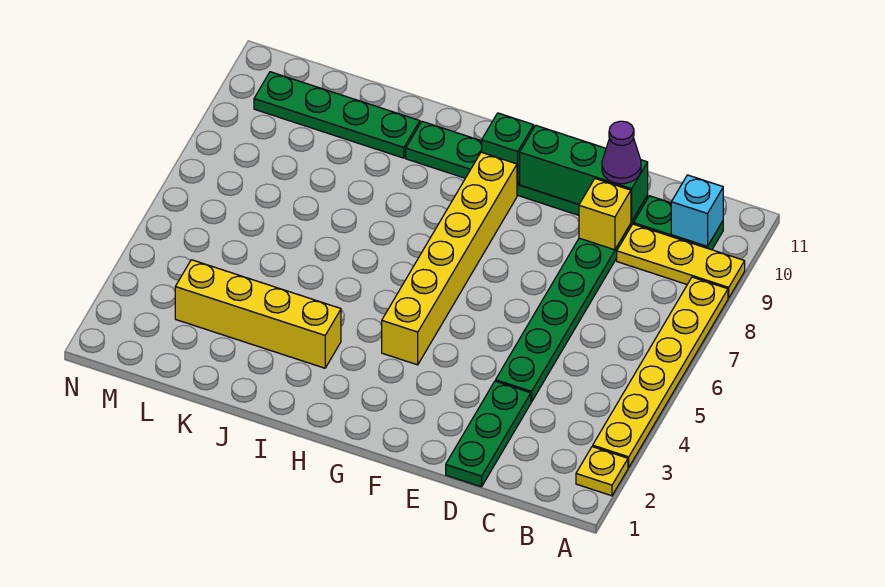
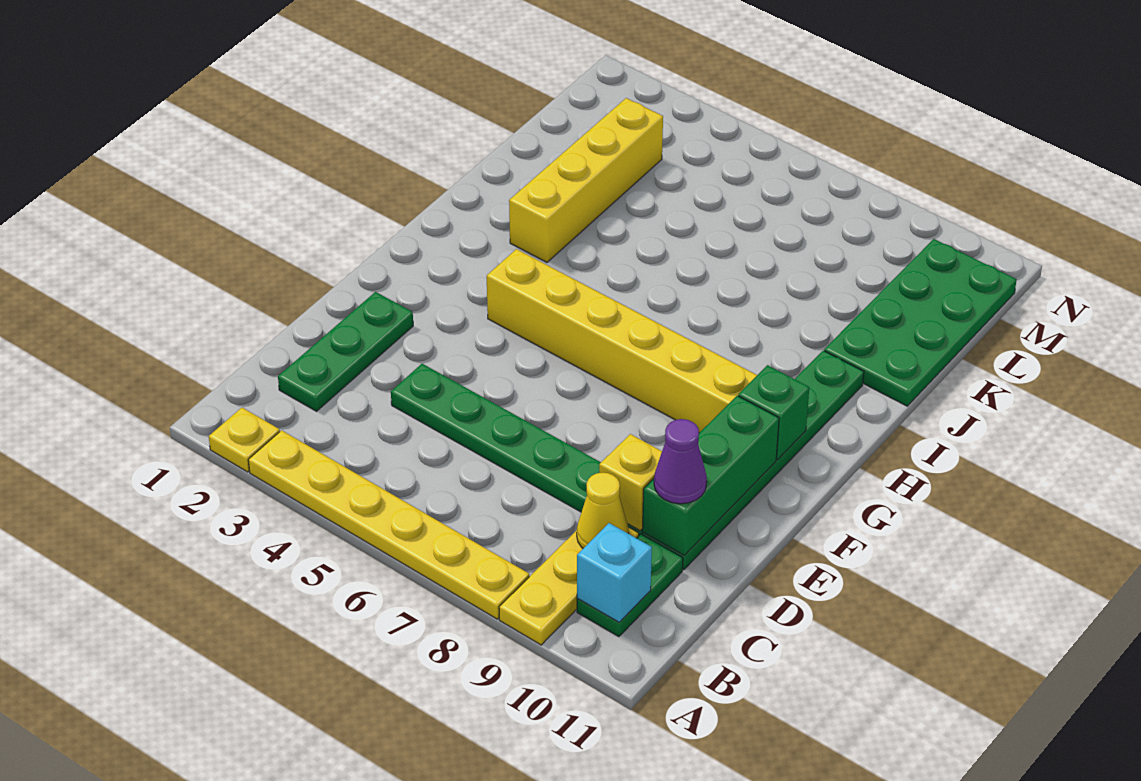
none -> yellow 1x1 cone [577,473,629,548]
green 1x3 plate [446,381,531,487] -> green 1x3 plate turned to [278,292,413,411]
green 1x4 plate [254,72,420,158] -> green 2x4 plate [824,239,1017,406]

